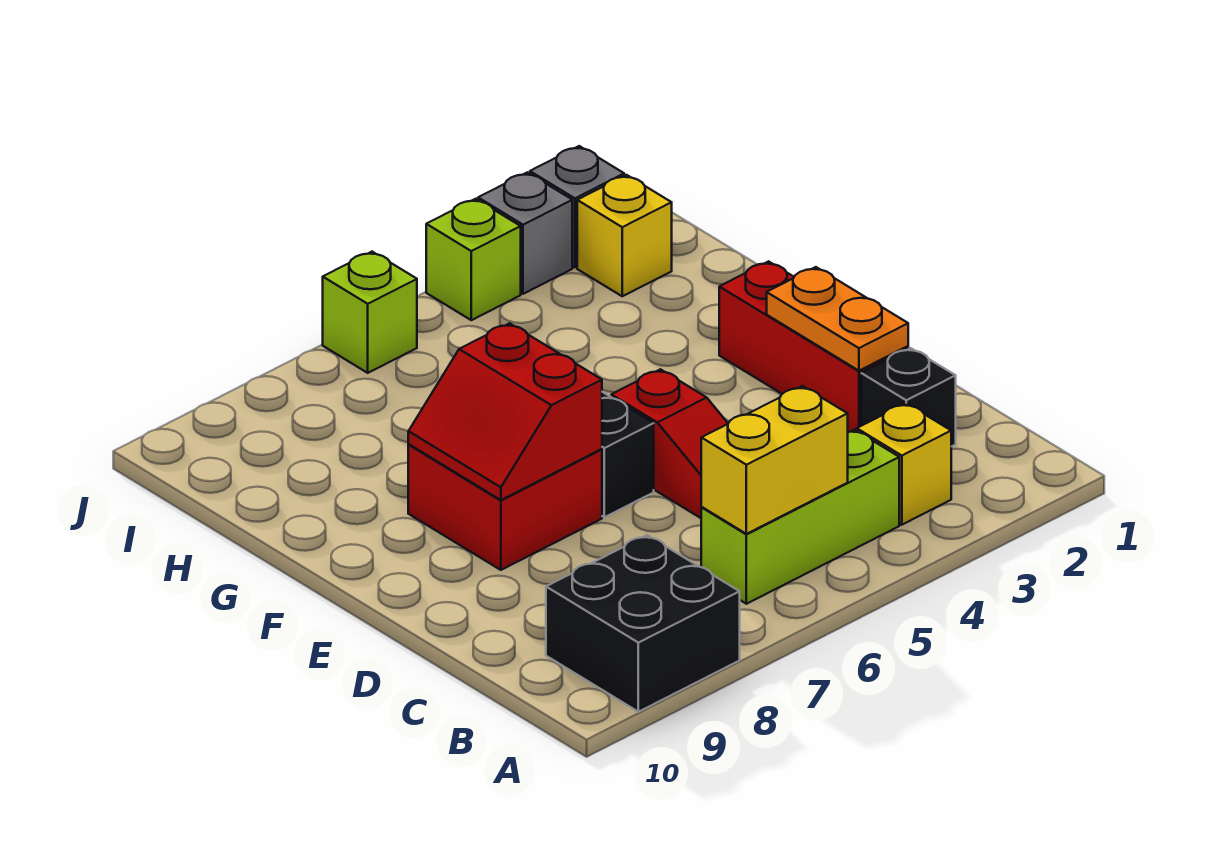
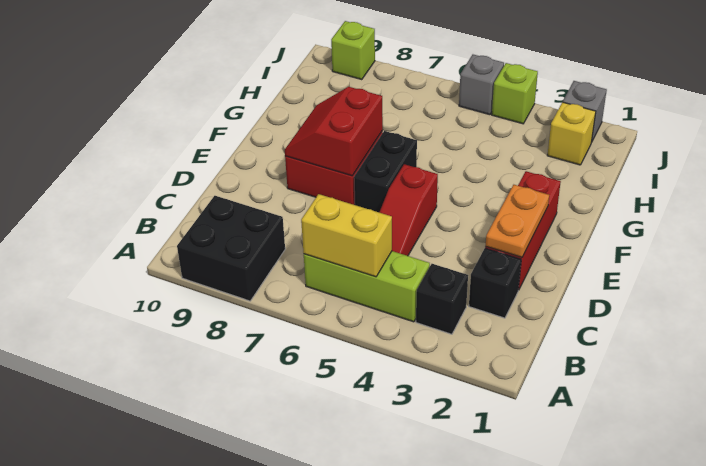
yellow 1x1 brick [857,403,951,525] -> black 1x1 brick [416,264,468,334]
grey 1x1 brick [478,172,572,294] -> grey 1x1 brick moved to [459,55,504,115]
lime 1x1 brick [323,252,417,373] -> lime 1x1 brick moved to [331,21,375,80]

